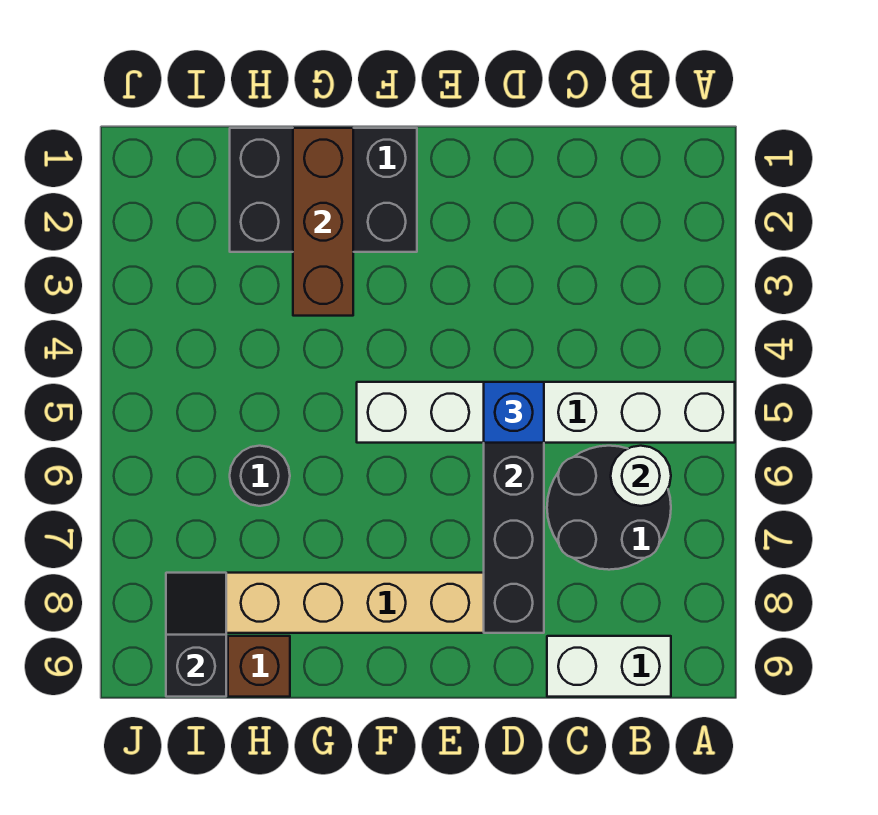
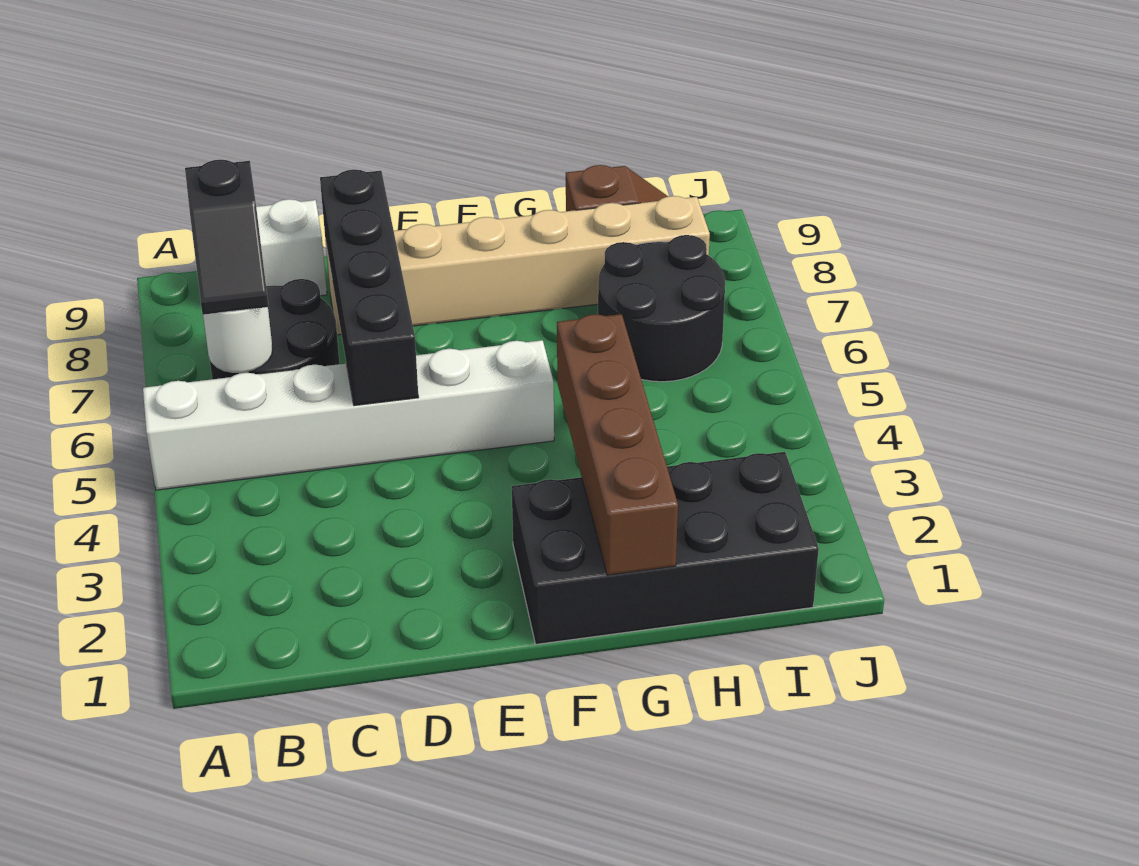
blue 1x1 brick [484,382,544,443] -> none
black 2x3 brick [230,128,417,252] -> black 2x4 brick [512,452,819,644]
brown 1x3 brick [293,128,353,316] -> brown 1x4 brick [557,314,678,575]
black 1x1 round brick [230,446,290,506] -> black 2x2 round brick [598,235,725,382]
black 1x2 slope [166,573,226,697] -> black 1x2 slope moved to [185,160,268,315]

